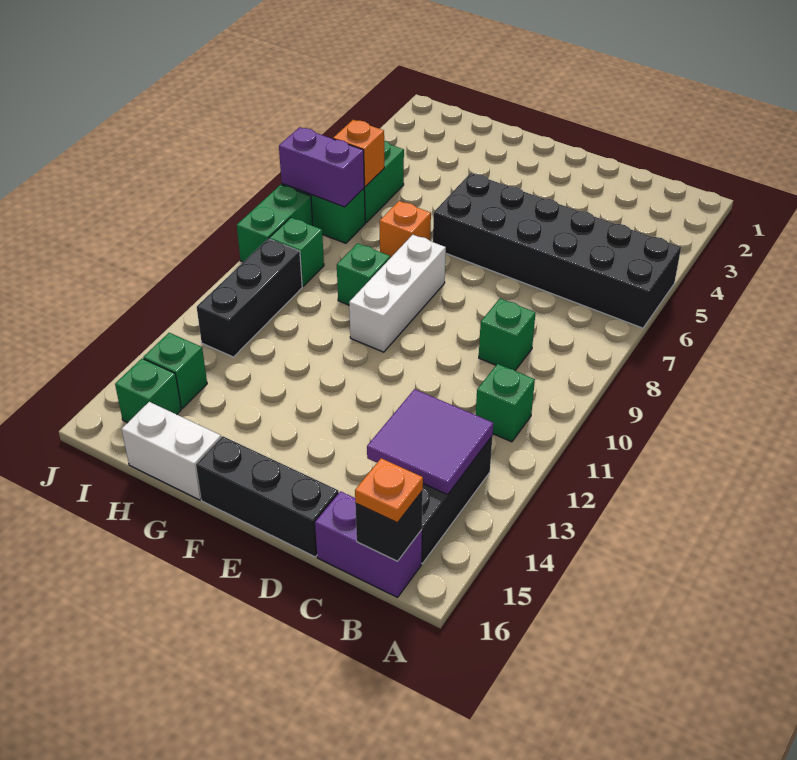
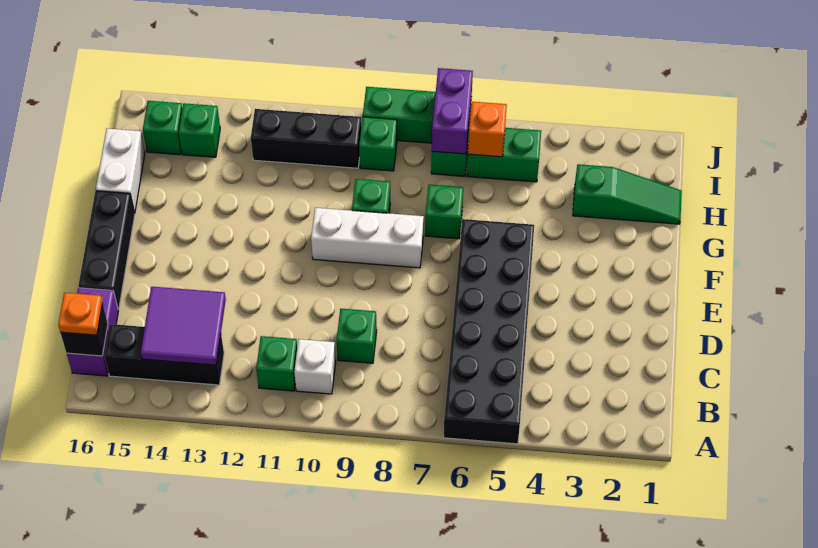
none -> white 1x1 brick [294,339,336,394]
orange 1x1 brick [380,201,431,258] -> green 1x1 brick [425,185,463,239]
none -> green 1x3 slope [573,164,682,224]

